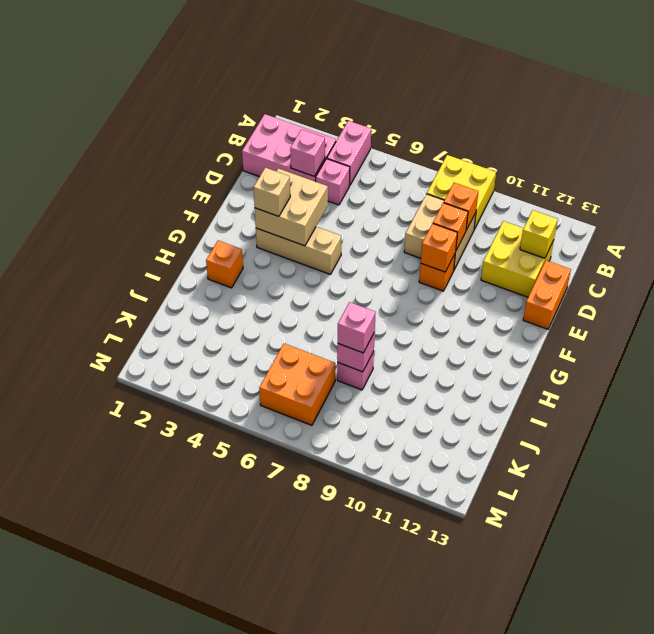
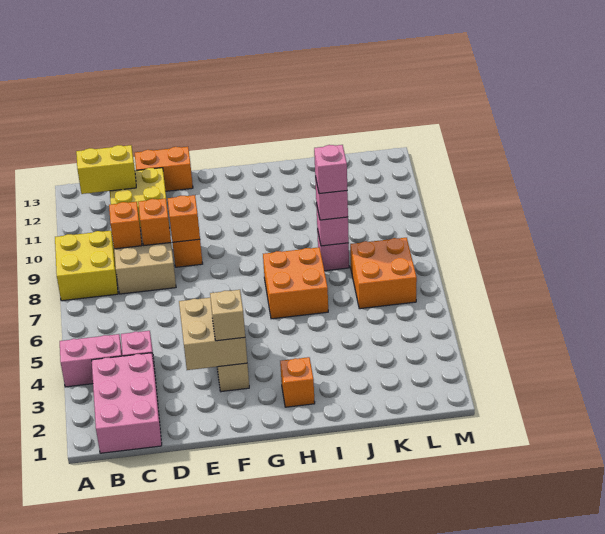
pink 1x1 brick [290,129,325,176] -> pink 1x1 brick moved to [314,145,347,194]
yellow 1x1 brick [520,210,558,258] -> yellow 1x2 brick [76,145,136,194]
none -> orange 2x2 brick [263,247,328,319]

